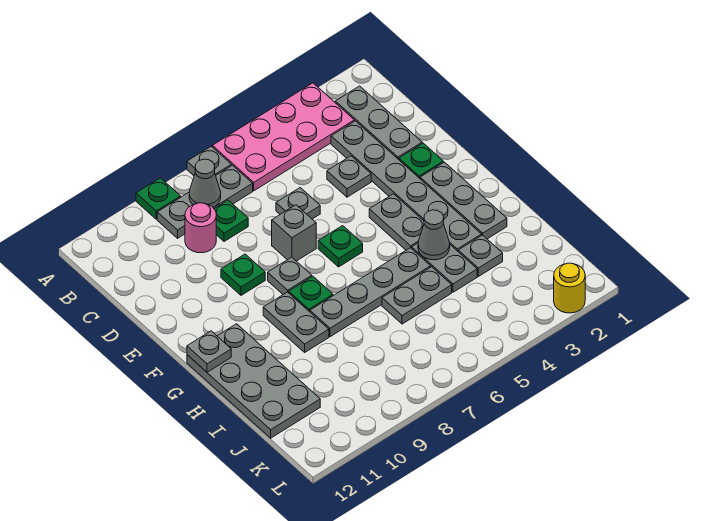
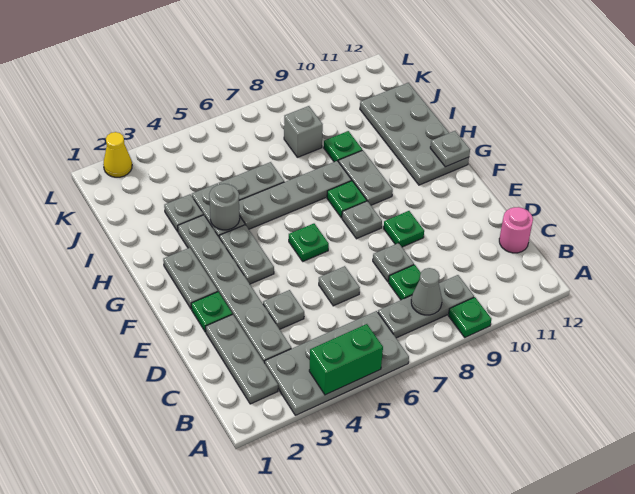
pink 2x4 plate [212,83,354,191] -> grey 2x4 plate [265,311,409,415]
none -> green 1x2 brick [309,324,383,395]
grey 1x1 plate [187,146,231,176] -> grey 1x1 plate moved to [373,243,414,282]
pink 1x1 round brick [185,203,216,253] -> pink 1x1 round brick moved to [499,207,533,253]
grey 1x1 brick [272,205,316,261] -> grey 1x1 brick moved to [284,106,323,157]
grey 1x3 plate [420,162,507,239] -> grey 1x2 plate [163,248,218,309]
grey 1x1 cone [418,210,450,260] -> grey 1x1 round brick [209,184,240,230]
none -> green 1x1 plate [324,131,362,162]
yellow 1x1 round brick [554,263,585,313] -> yellow 1x1 cone [103,132,132,177]

